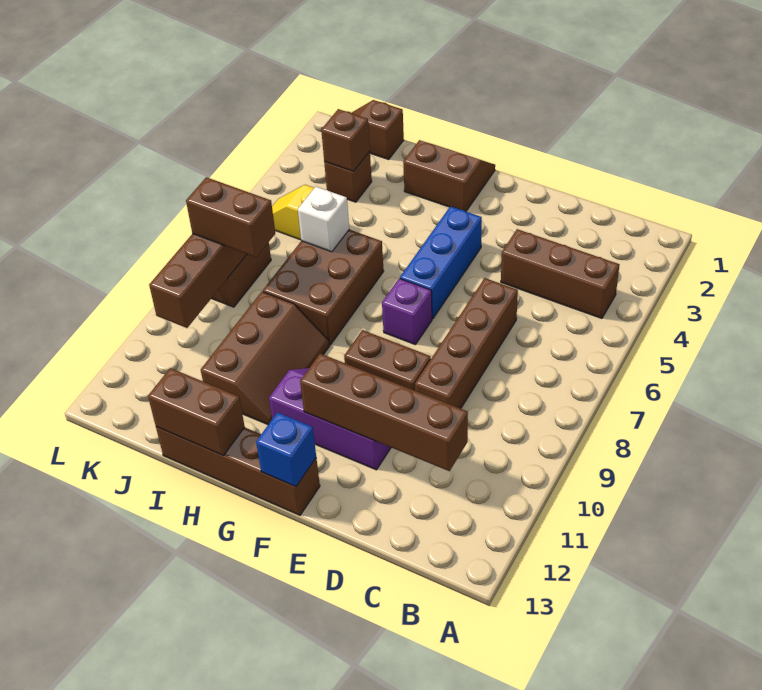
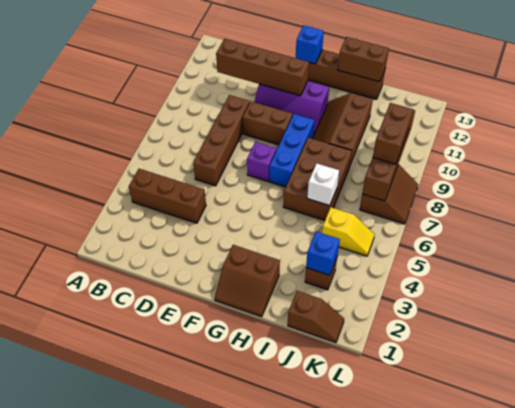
blue 1x3 brick [400,206,482,319] -> blue 1x3 brick moved to [269,114,314,187]
brown 1x1 brick [321,109,370,171] -> blue 1x1 brick [306,232,340,275]
brown 1x2 brick [186,177,275,257] -> brown 1x2 brick turned to [373,103,413,164]

